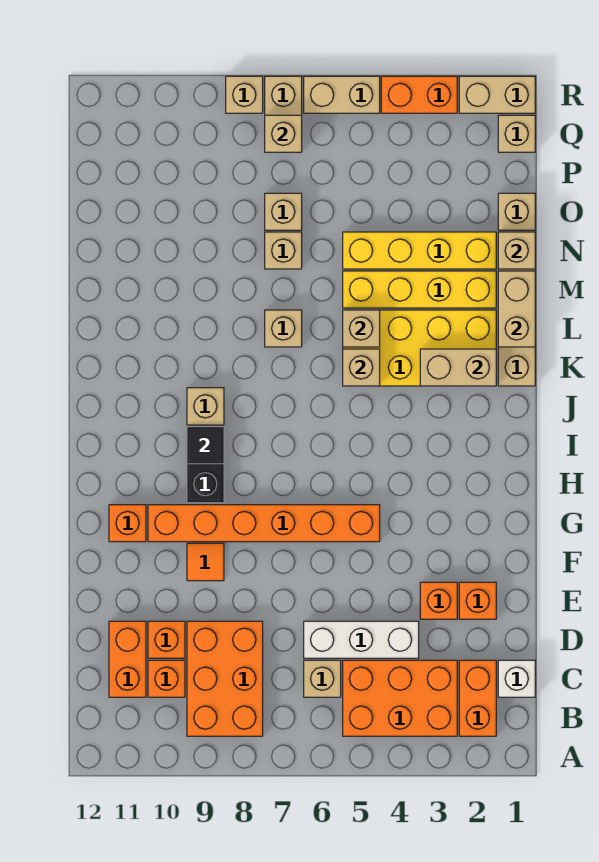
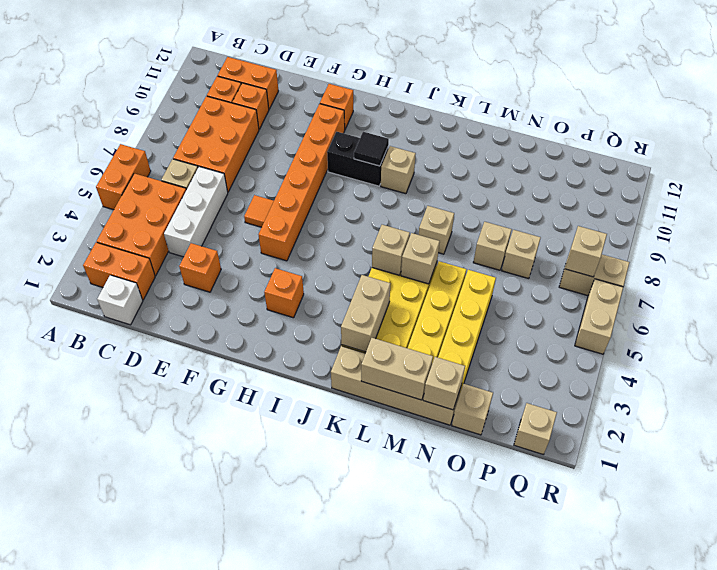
orange 2x3 brick [187,621,263,736] -> orange 2x3 brick turned to [173,96,259,192]
orange 1x1 brick [459,582,496,619] -> orange 1x1 brick moved to [264,268,304,318]
orange 1x1 tile [187,543,224,581] -> orange 1x1 tile moved to [244,195,274,227]
tan 1x2 brick [459,76,535,113] -> none
orange 1x2 brick [381,76,457,113] -> orange 1x2 brick moved to [96,144,151,210]
tan 1x1 brick [226,76,263,113] -> none

